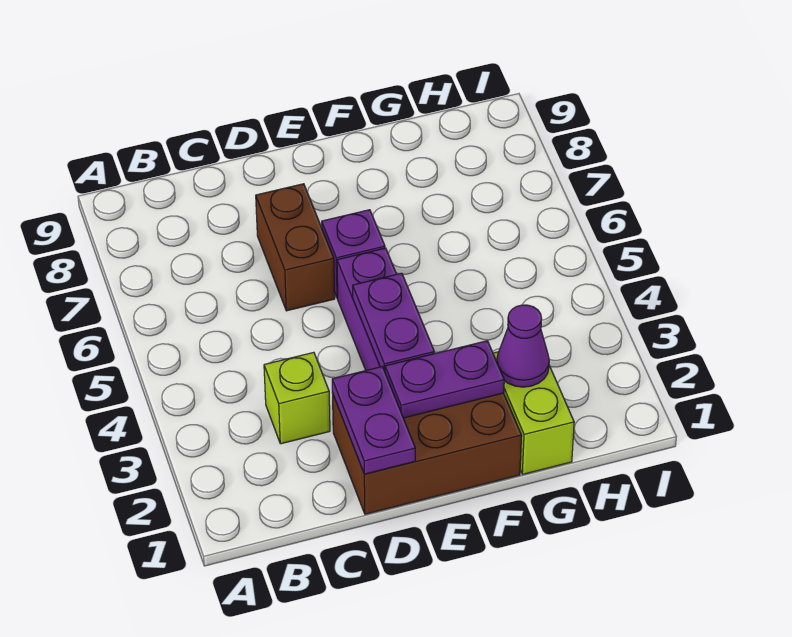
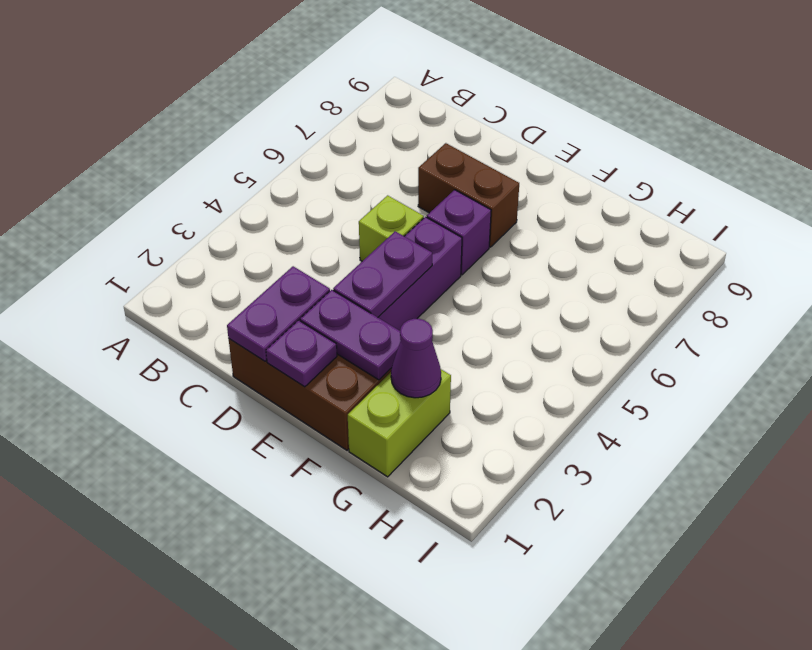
lime 1x1 brick [264,352,330,444] -> lime 1x1 brick moved to [359,195,424,261]
brown 1x2 brick [256,184,335,311] -> brown 1x2 brick turned to [418,143,519,247]
none -> purple 1x1 plate [266,320,337,387]

